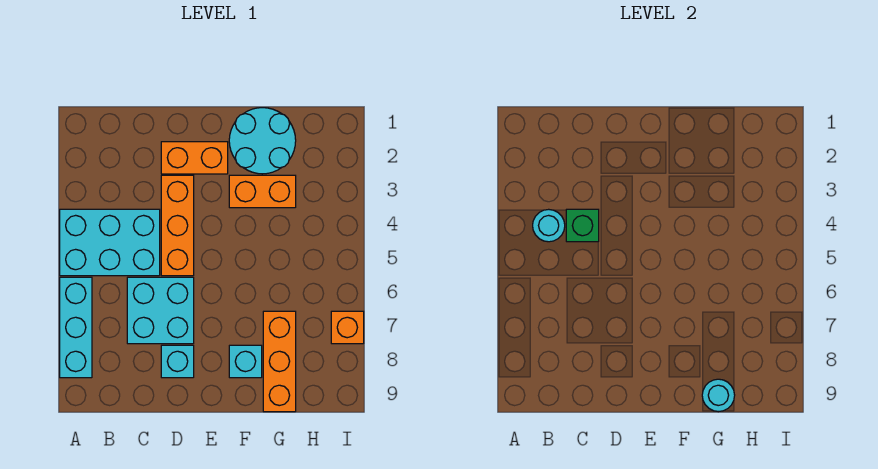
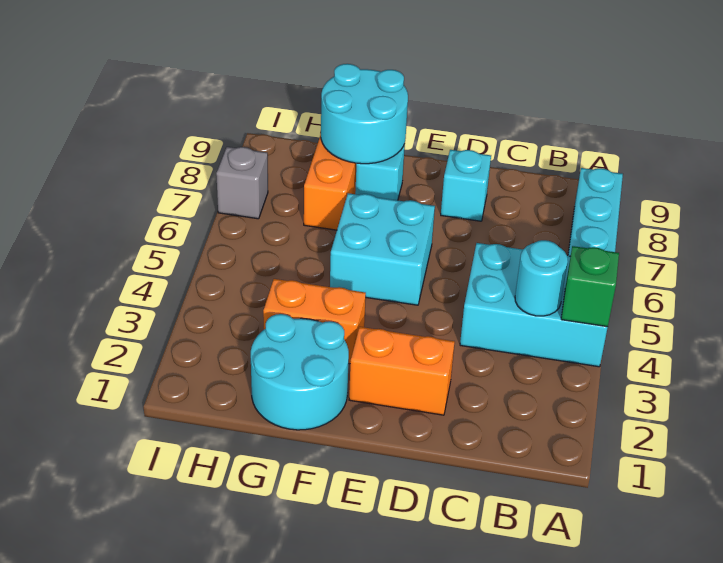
green 1x1 brick [566,209,599,242] -> green 1x1 brick moved to [561,246,619,327]
cyan 2x2 brick [127,277,194,344] -> cyan 2x2 brick moved to [330,193,435,305]
orange 1x3 brick [161,175,194,276] -> none
cyan 1x1 round brick [702,379,735,412] -> cyan 2x2 round brick [321,64,408,164]
orange 1x1 brick [331,311,364,344] -> grey 1x1 brick [216,147,268,219]

